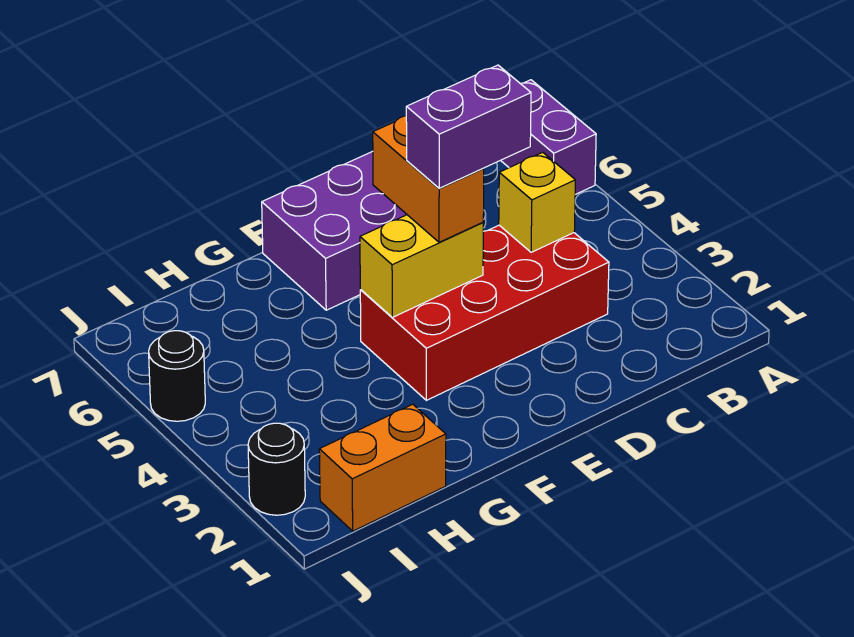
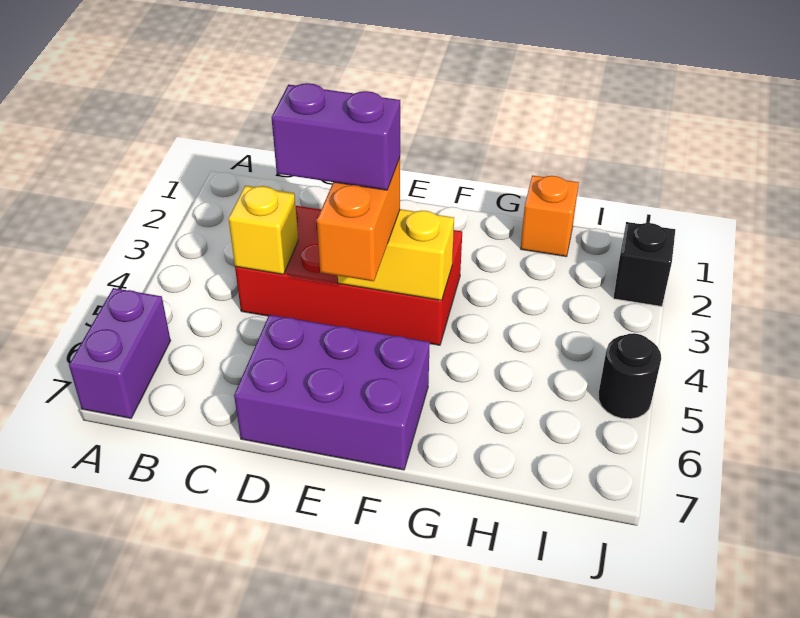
orange 1x2 brick [319,404,446,531] -> orange 1x1 brick [521,175,579,257]
black 1x1 round brick [248,423,305,515] -> black 1x1 brick [613,222,675,306]

